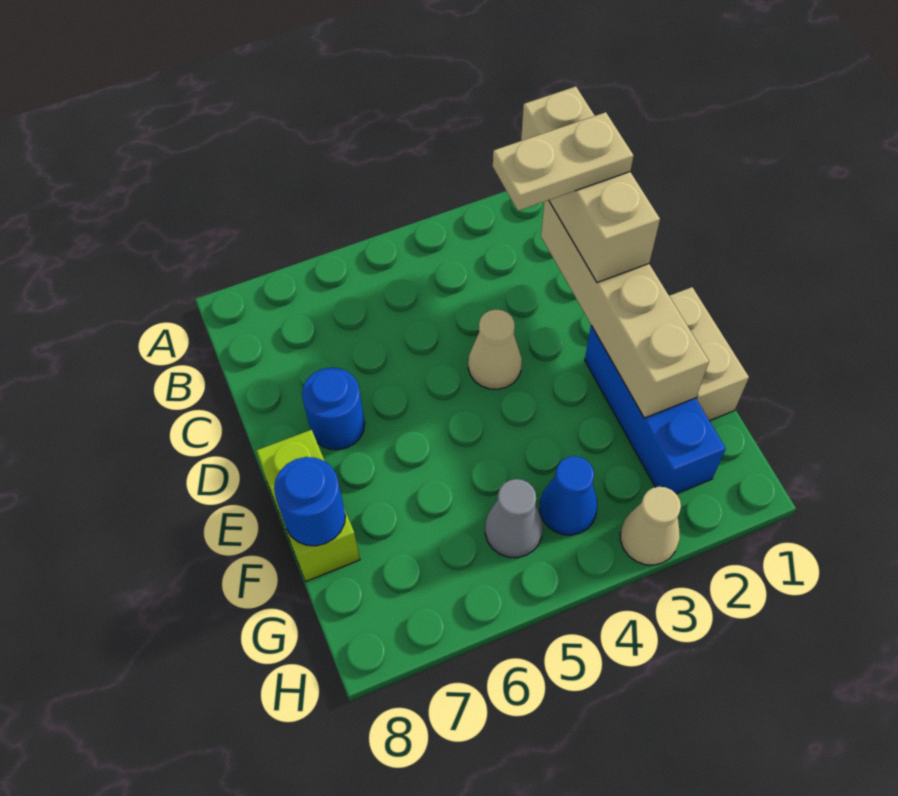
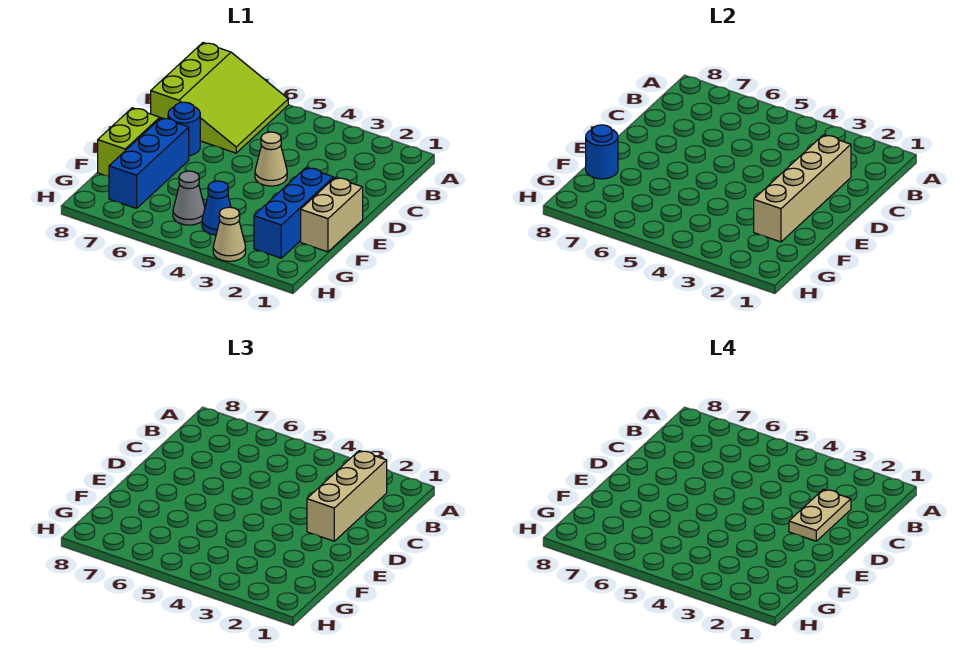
none -> lime 3x3 slope [151,43,288,153]
tan 1x2 plate [493,112,634,211] -> tan 1x2 plate turned to [789,489,851,541]
none -> blue 1x3 brick [109,118,189,208]

